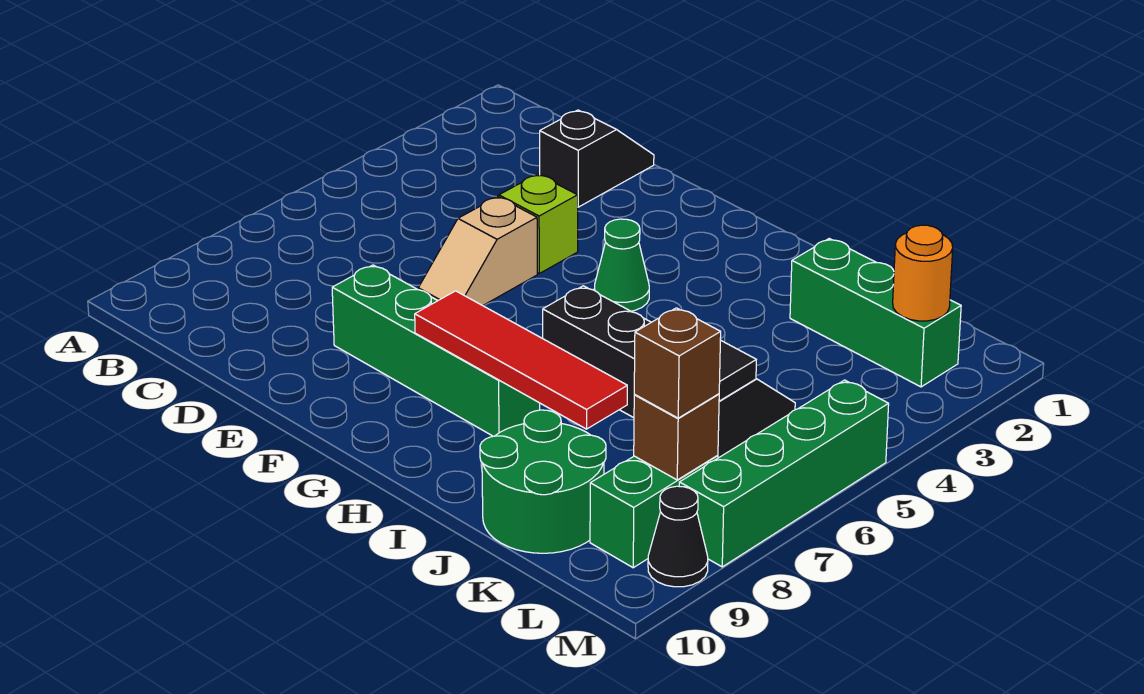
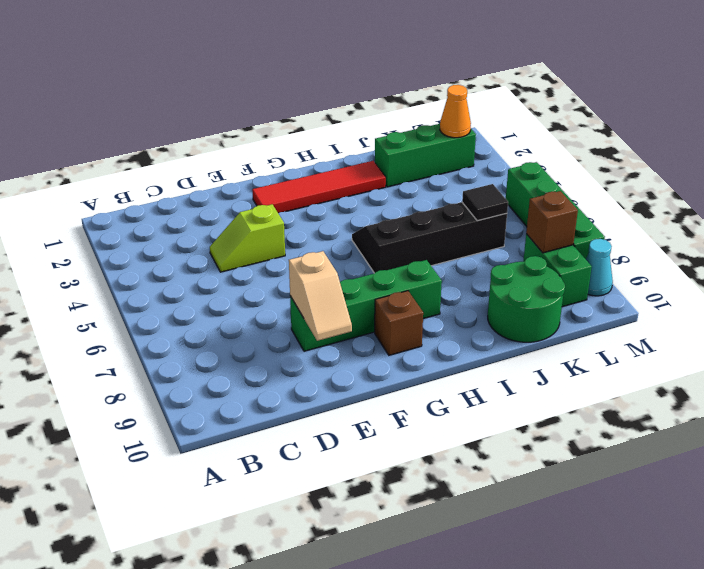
black 1x2 slope [540,110,654,207] -> none
tan 1x2 slope [418,197,537,306] -> tan 1x2 slope moved to [289,251,352,341]
green 1x1 cone [594,219,649,311] -> none
red 1x4 tile [415,291,627,429] -> red 1x4 tile moved to [252,161,386,213]
orange 1x1 round brick [893,225,953,321] -> orange 1x1 cone [440,85,471,138]
brown 1x1 brick [634,308,721,418] -> brown 1x1 brick moved to [375,291,423,355]
black 1x1 cone [648,486,708,587] -> cyan 1x1 cone [586,239,613,296]

